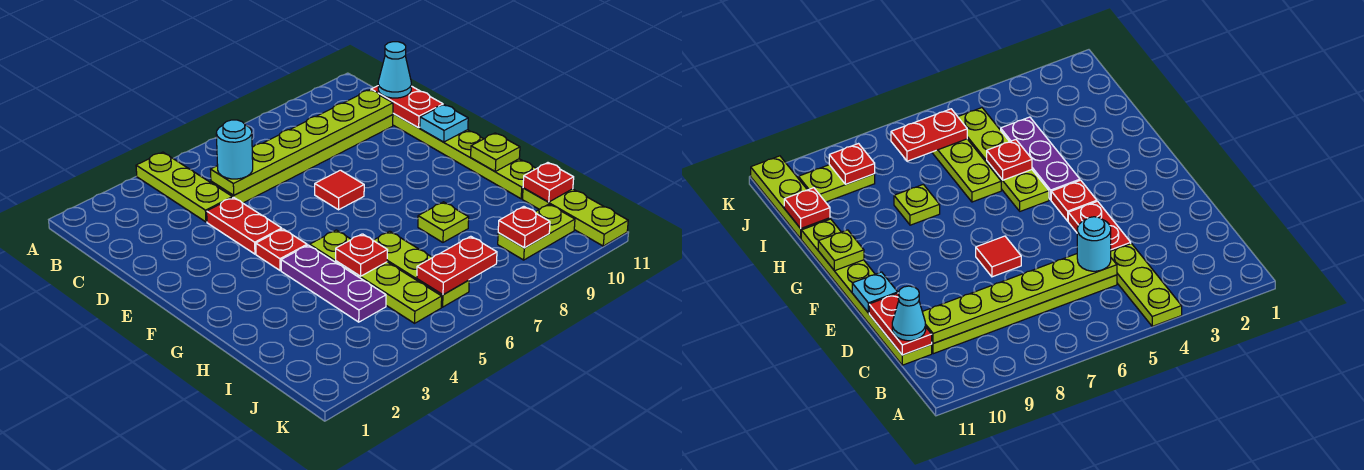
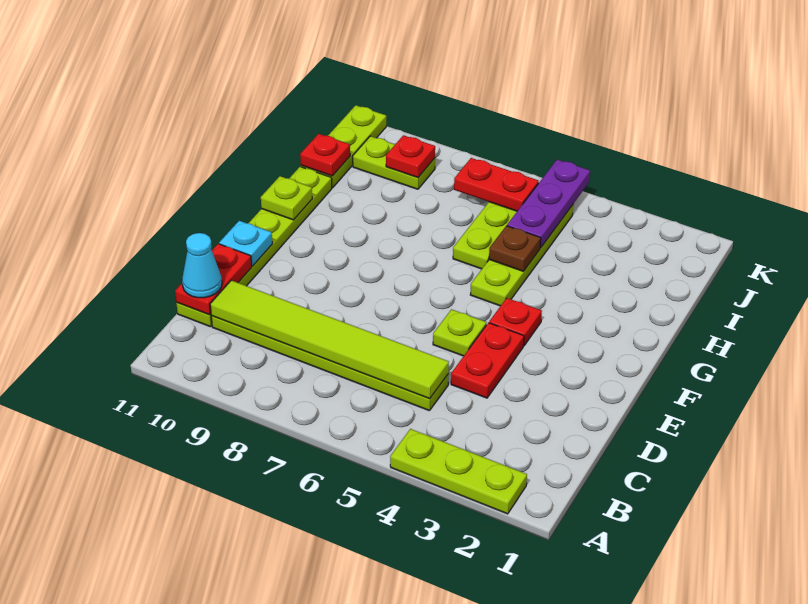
lime 1x3 plate [136,152,232,222] -> lime 1x3 plate turned to [390,429,527,514]
lime 1x6 plate [211,90,393,195] -> lime 1x6 tile [210,280,449,399]
cyan 1x1 round brick [216,120,253,179] -> none
red 1x1 tile [315,170,364,210] -> none
purple 1x3 plate [281,245,386,322] -> purple 1x3 plate moved to [507,160,590,248]
red 1x1 plate [336,234,388,276] -> brown 1x1 plate [489,226,541,271]
lime 1x1 plate [418,202,469,242] -> lime 1x1 plate moved to [433,309,487,356]

